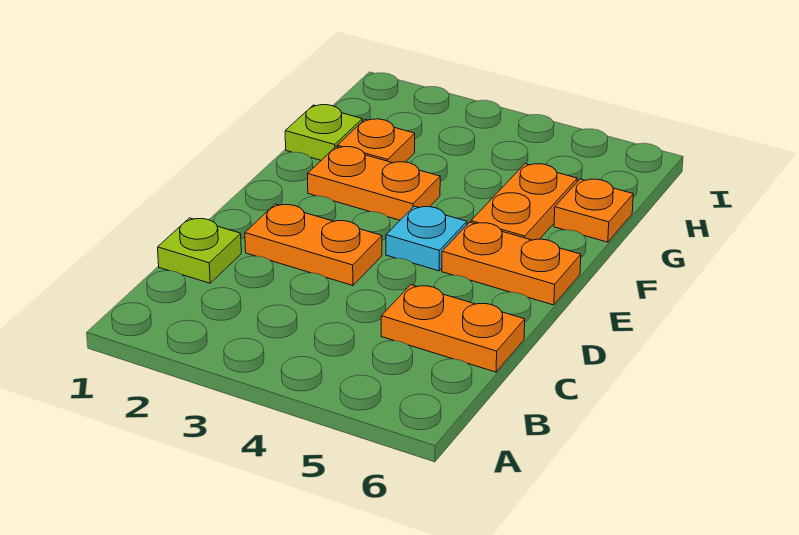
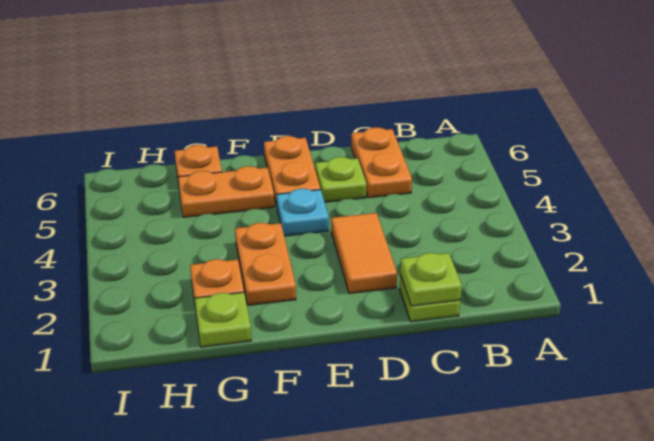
none -> lime 1x1 plate [400,253,462,306]
orange 1x2 plate [245,204,382,286] -> orange 1x2 tile [331,213,397,294]
none -> lime 1x1 plate [315,157,367,202]

